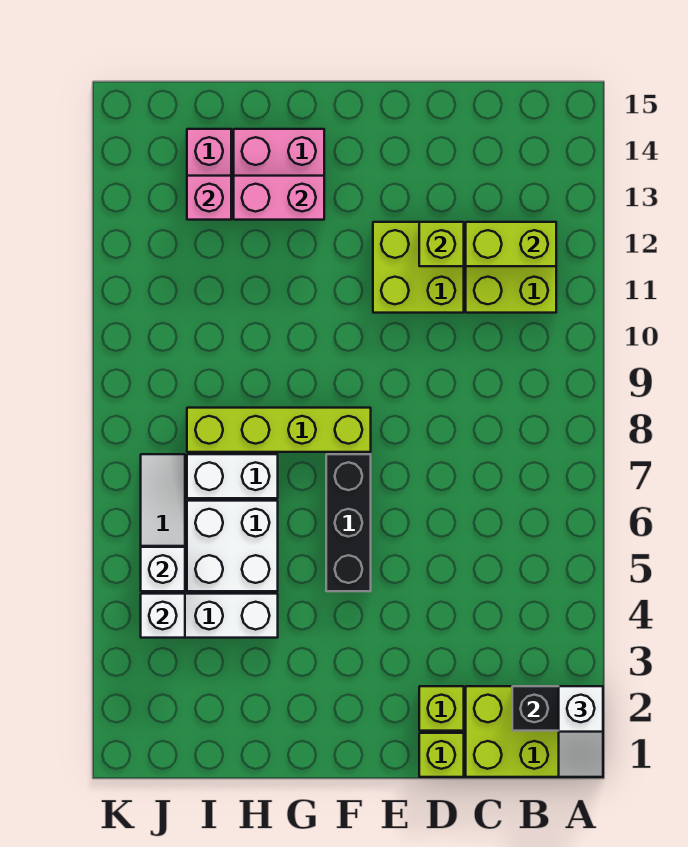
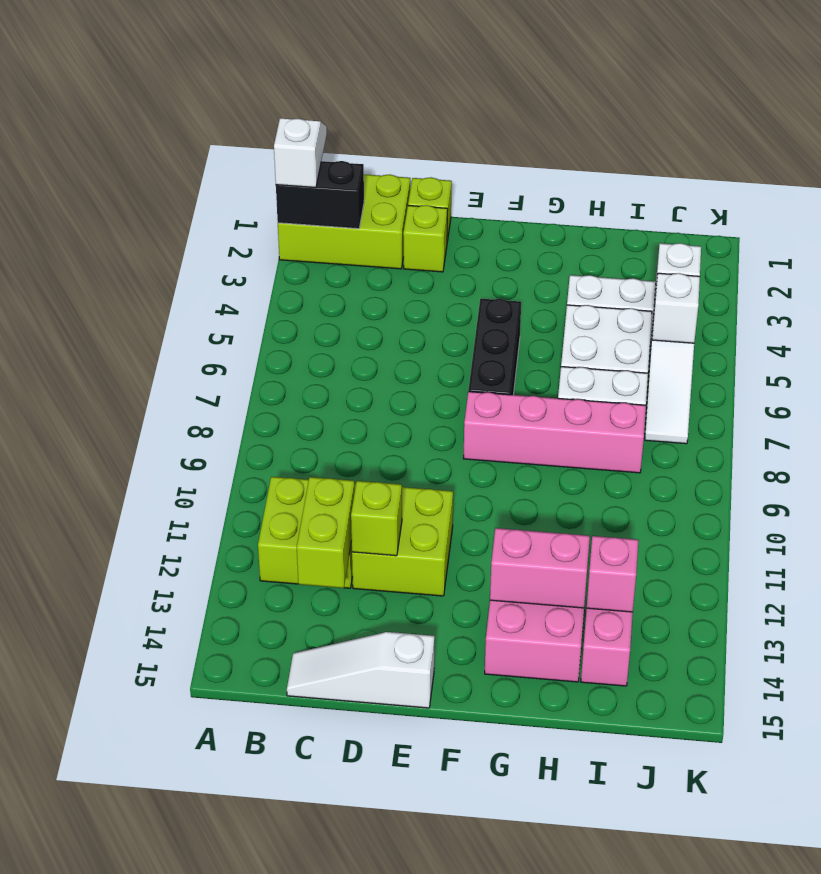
lime 1x2 brick [466,222,556,266] -> lime 1x2 brick turned to [297,477,355,588]
none -> white 1x3 slope [287,632,435,708]
lime 1x4 brick [187,408,371,452] -> pink 1x4 brick [463,392,646,473]

